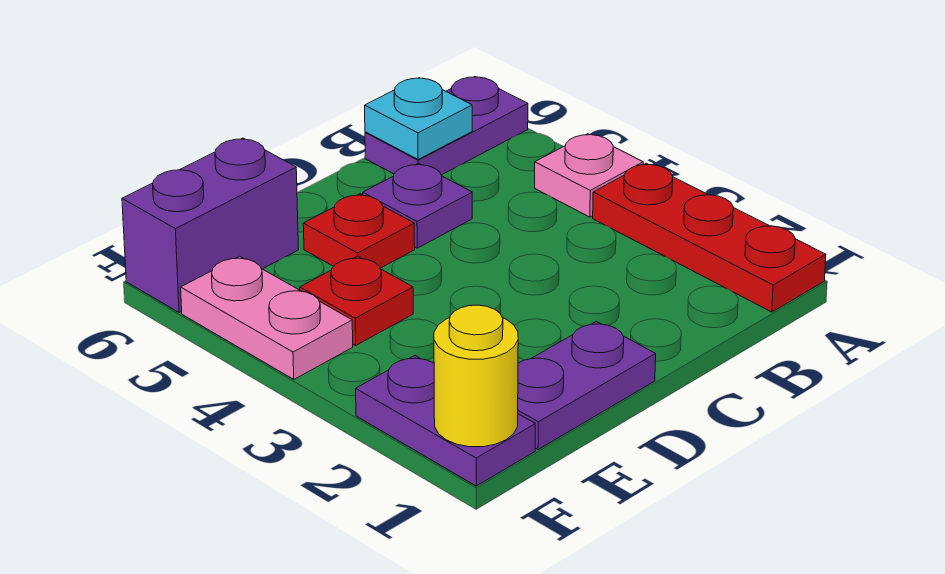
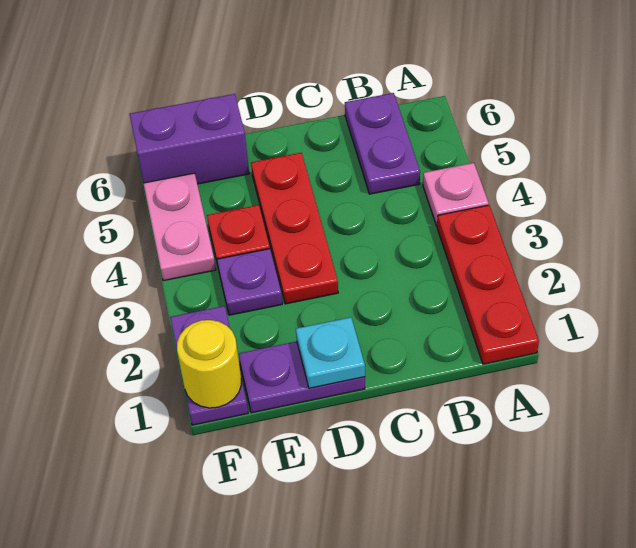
purple 1x2 plate [365,77,528,175] -> purple 1x2 plate turned to [345,93,420,194]
cyan 1x1 plate [365,78,472,160] -> cyan 1x1 plate moved to [296,317,365,388]
purple 1x1 plate [363,164,472,248] -> purple 1x1 plate moved to [217,249,282,315]
red 1x1 plate [303,194,415,268] -> red 1x3 plate [251,153,338,304]

